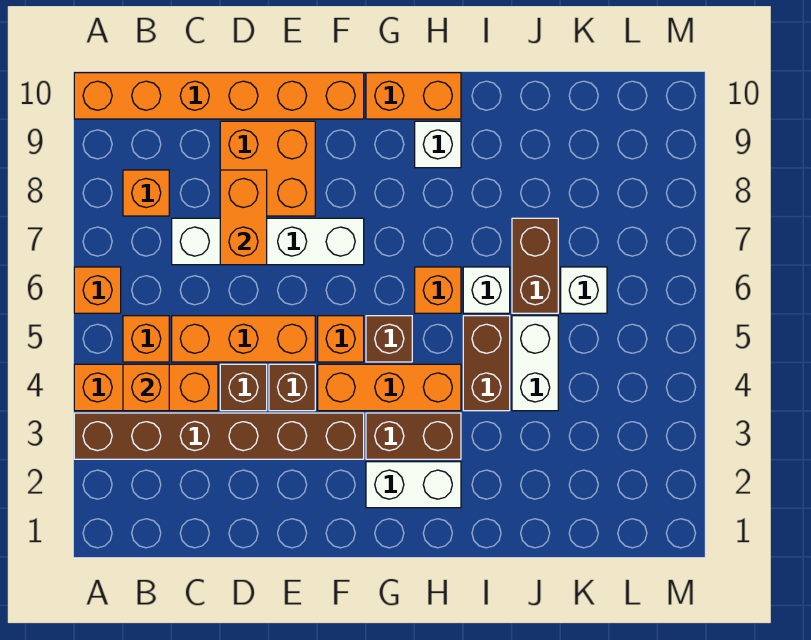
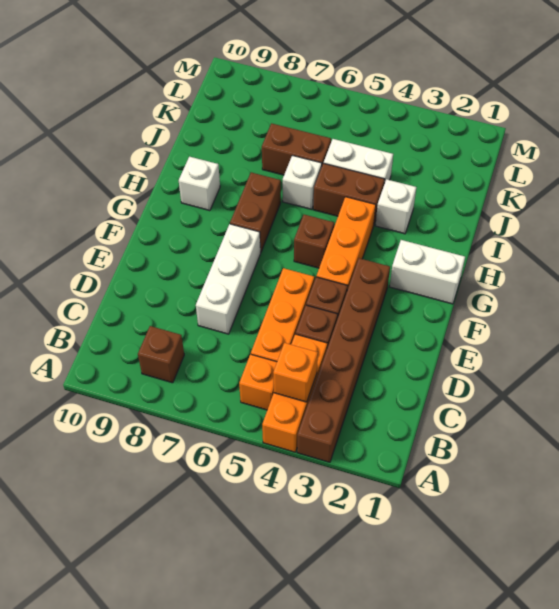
orange 1x1 brick [74,267,121,313] -> none
orange 1x6 brick [74,73,364,119] -> none
orange 1x1 brick [123,170,169,216] -> brown 1x1 brick [138,326,184,383]
white 1x4 brick [172,218,364,265] -> white 1x3 brick [196,224,261,334]
orange 1x2 brick [220,170,267,265] -> none
orange 2x2 brick [220,121,315,216] -> none
orange 1x1 brick [318,316,364,362] -> none
white 1x2 brick [366,462,461,508] -> white 1x2 brick turned to [390,240,465,304]
brown 1x2 brick [366,413,461,459] -> brown 1x2 brick moved to [230,172,281,252]
orange 1x2 brick [366,73,461,119] -> none
orange 1x1 brick [415,267,461,313] -> none
white 1x1 brick [561,267,607,313] -> white 1x1 brick moved to [375,179,416,234]

